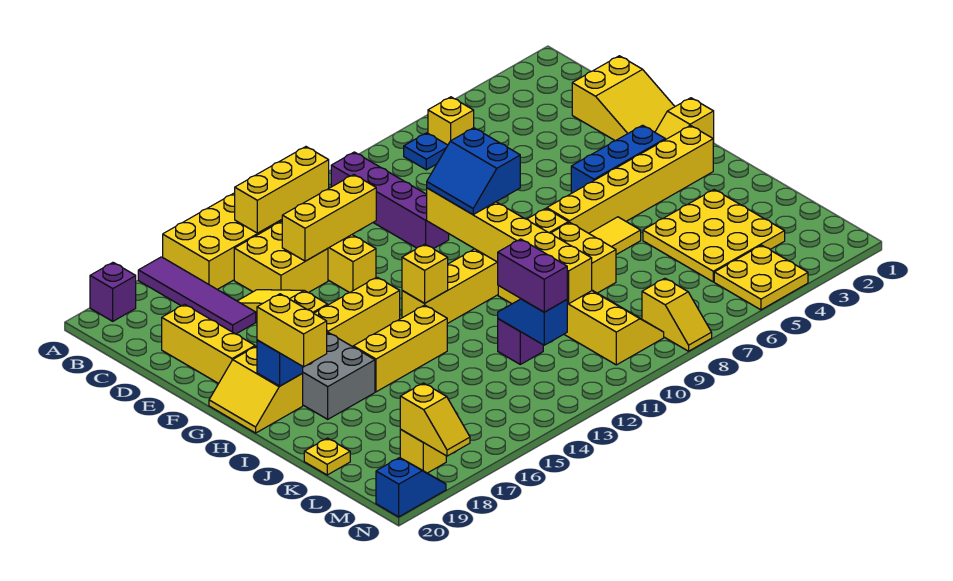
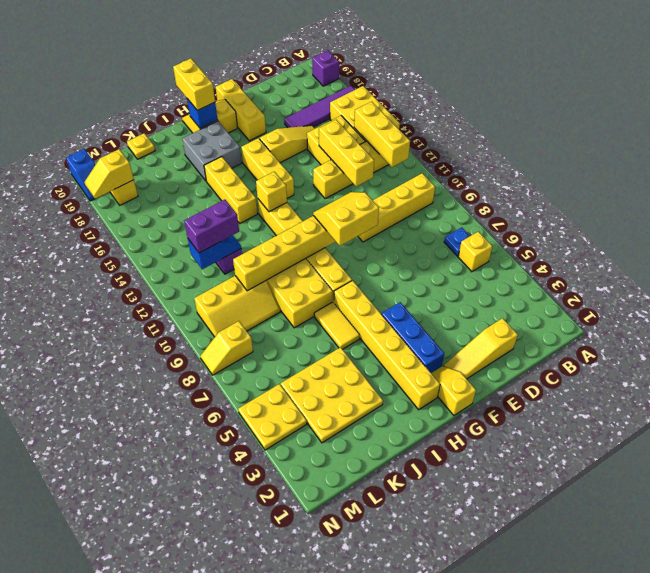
purple 1x4 brick [331,152,449,249] -> yellow 1x4 brick [358,173,435,242]
yellow 2x3 slope [572,56,675,141] -> yellow 1x3 slope [444,318,518,379]
yellow 1x3 brick [162,304,255,384] -> yellow 1x3 brick turned to [216,79,266,141]
blue 2x2 slope [427,128,520,214] -> yellow 2x2 slope [313,192,379,246]
yellow 1x2 brick [257,294,327,367] -> yellow 1x2 brick turned to [173,59,215,110]

